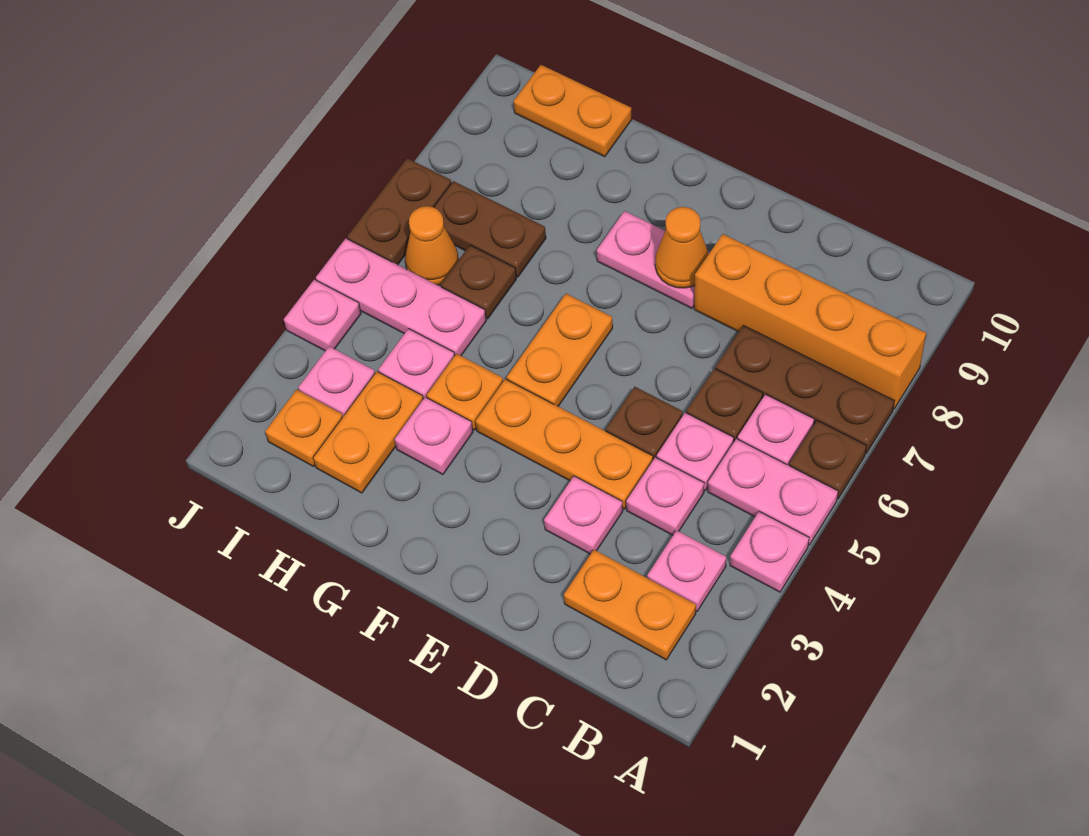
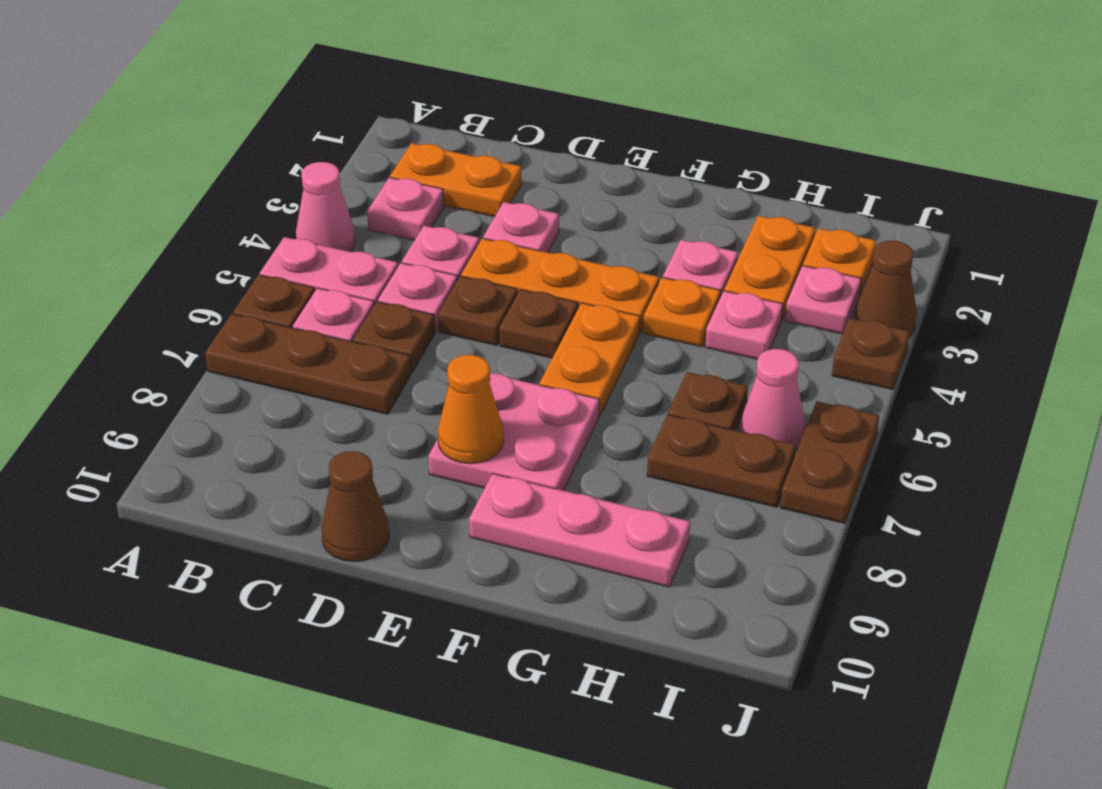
pink 1x1 plate [730,512,809,592] -> pink 1x1 cone [296,162,355,252]
orange 1x4 brick [694,234,926,409] -> none
none -> brown 1x1 cone [321,451,389,562]
none -> brown 1x1 plate [499,290,578,358]
pink 1x2 plate [597,211,710,308] -> pink 2x2 plate [428,373,599,491]
pink 1x3 plate [316,238,486,356] -> pink 1x3 plate moved to [469,474,690,587]
orange 1x2 plate [514,65,632,157] -> none
orange 1x1 cone [405,206,459,285] -> pink 1x1 cone [740,349,805,449]
none -> brown 1x1 cone [855,241,917,336]
pink 1x1 plate [284,280,361,351] -> brown 1x1 plate [832,318,910,390]

